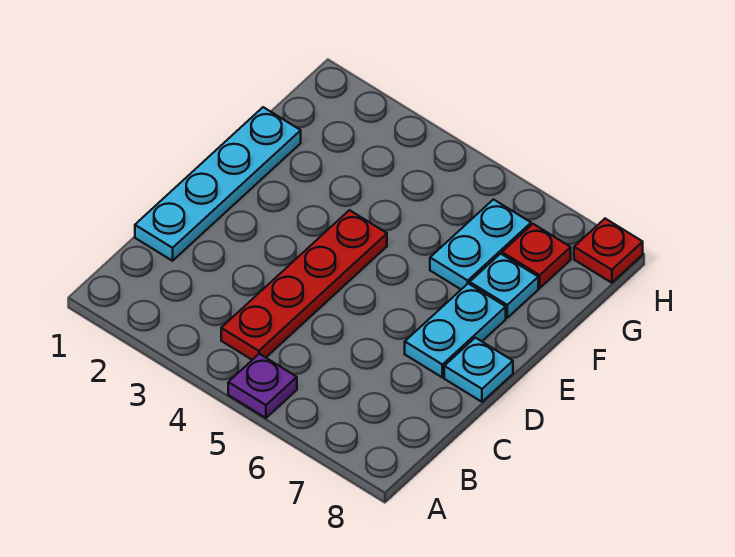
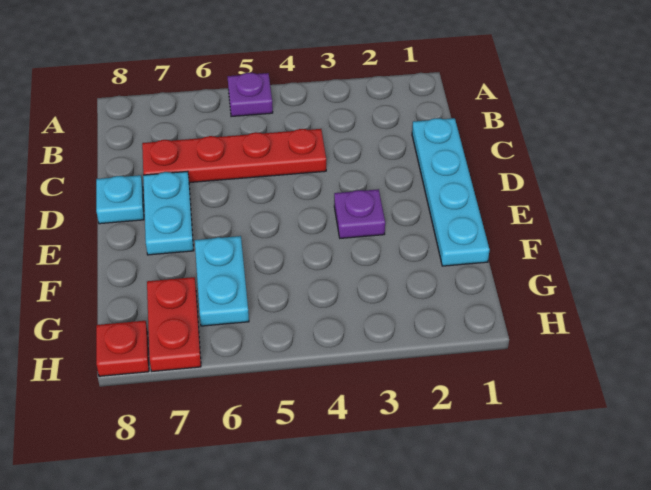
red 1x4 plate [221,210,387,360] -> red 1x4 plate turned to [142,129,326,183]
none -> purple 1x1 plate [334,189,385,238]
cyan 1x1 plate [470,254,538,318] -> none
red 1x1 plate [502,224,571,288] -> red 1x2 plate [147,277,201,371]

